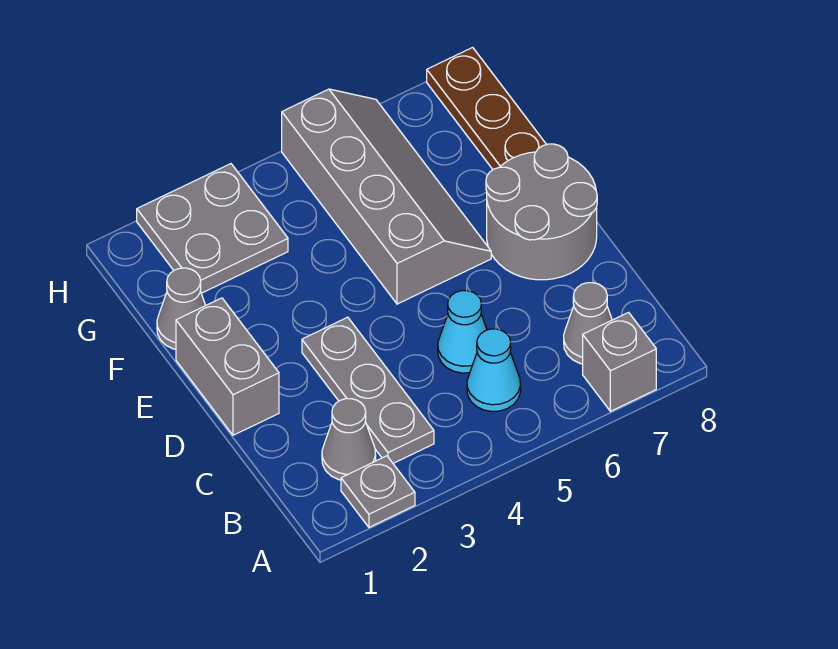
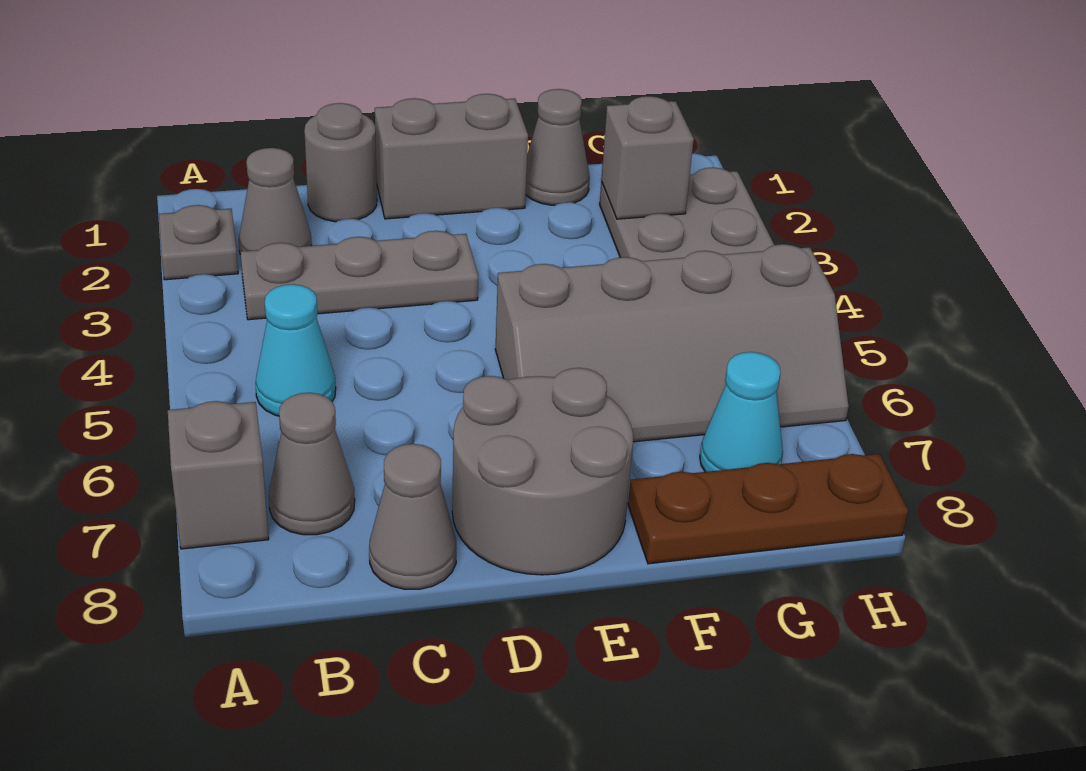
none -> grey 1x1 round brick [304,103,377,222]
cyan 1x1 cone [438,291,487,373] -> cyan 1x1 cone moved to [700,352,783,472]
none -> grey 1x1 cone [369,444,456,589]
none -> grey 1x1 brick [601,96,694,219]

